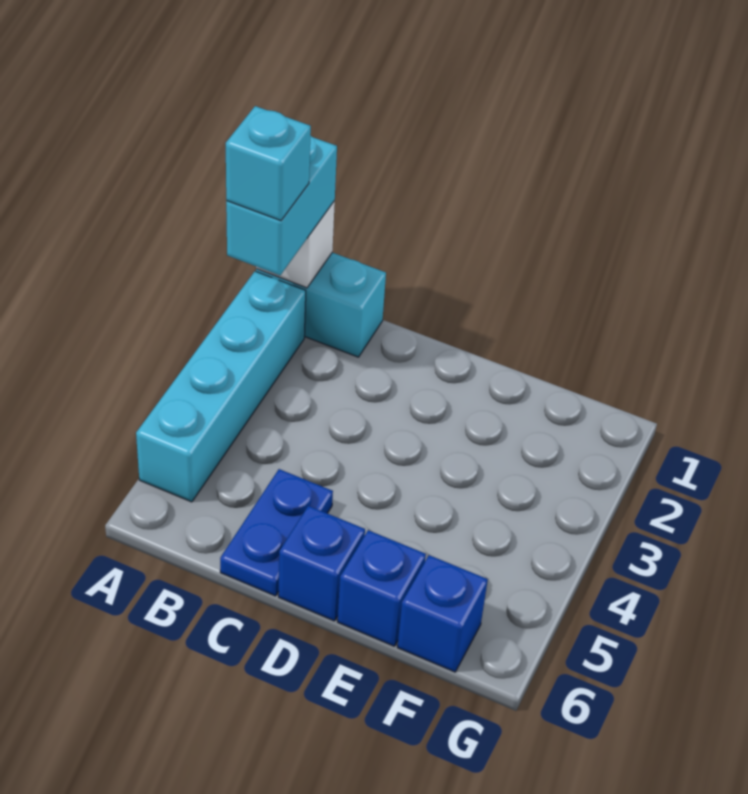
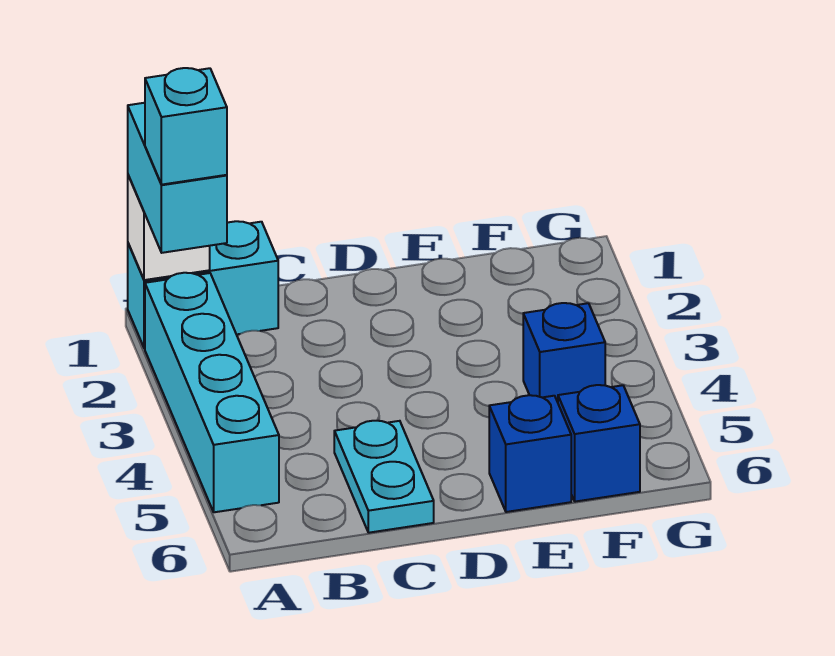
blue 1x2 plate [220,469,333,596] -> cyan 1x2 plate [334,421,434,533]
blue 1x1 brick [278,506,365,621] -> blue 1x1 brick moved to [523,303,605,402]

